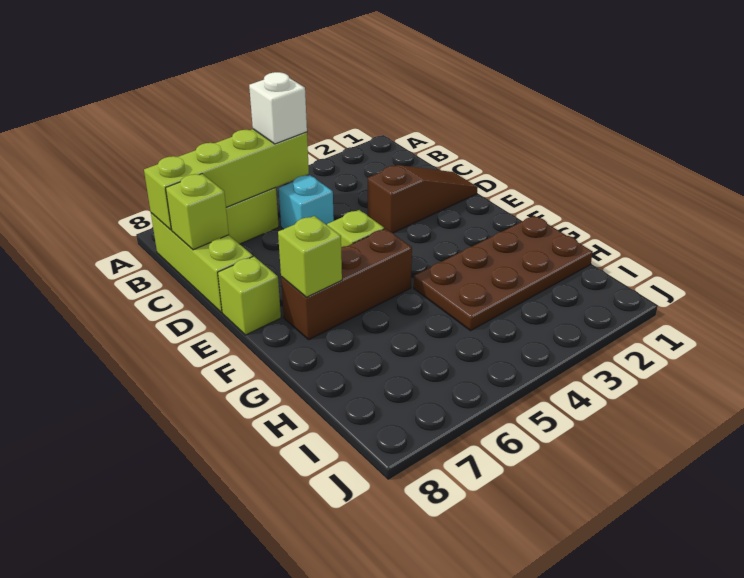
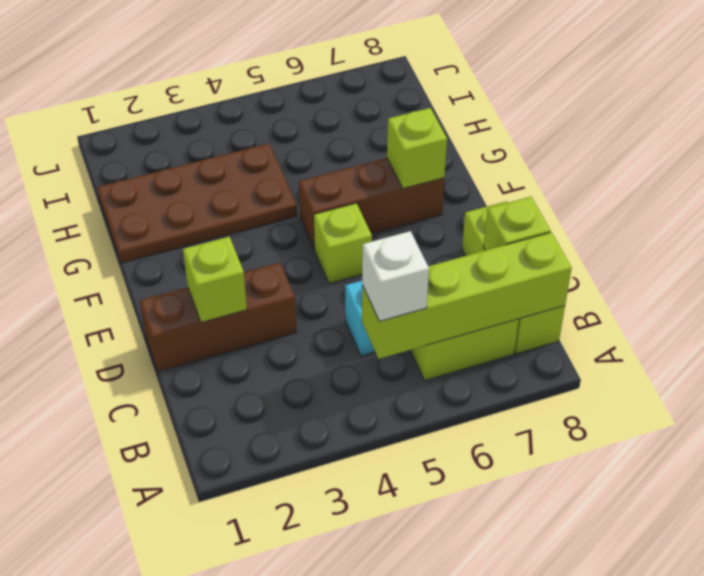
brown 1x3 slope [368,165,478,233] -> brown 1x3 brick [140,262,297,371]
lime 1x1 brick [218,256,281,335] -> lime 1x1 brick moved to [183,237,247,322]

